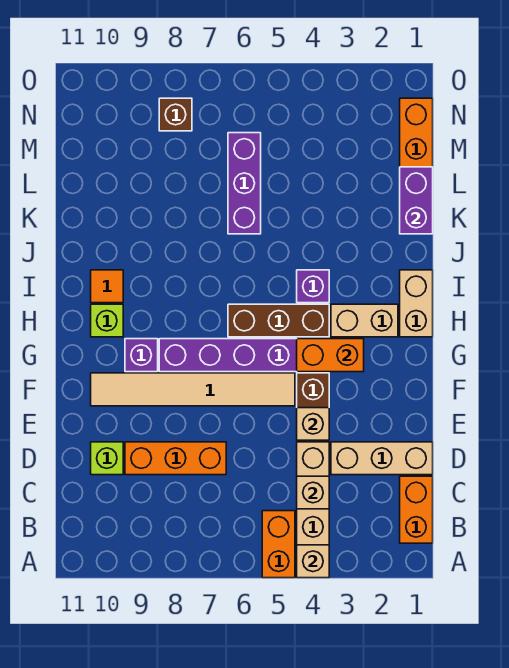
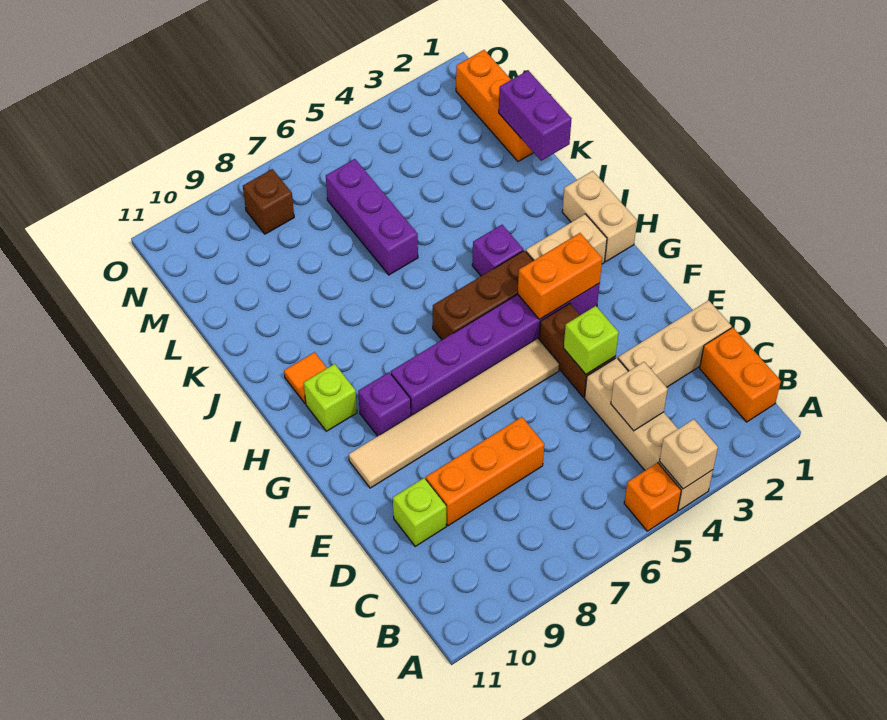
orange 1x2 brick [262,511,295,578] -> orange 1x1 brick [624,463,681,531]
tan 1x1 brick [297,408,329,440] -> lime 1x1 brick [564,306,619,374]

